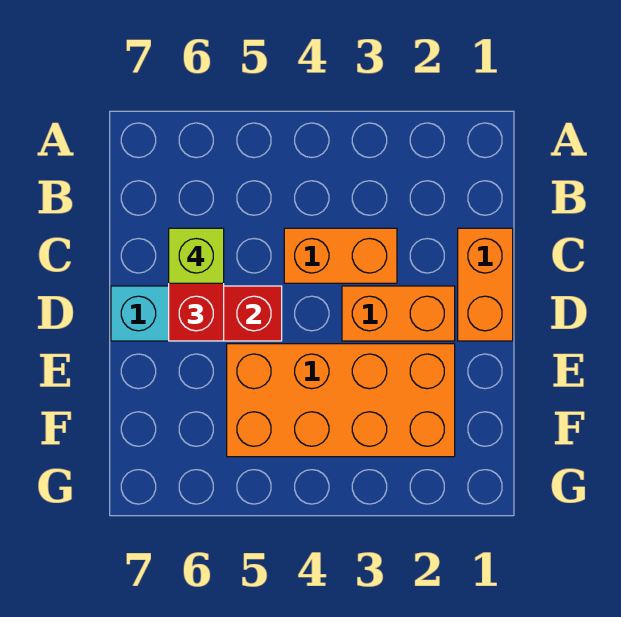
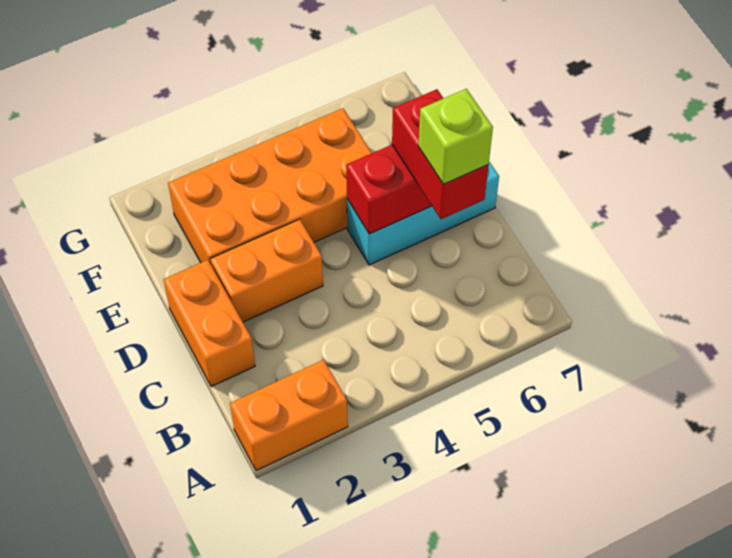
orange 1x2 brick [284,228,397,283] -> orange 1x2 brick moved to [230,360,348,471]

